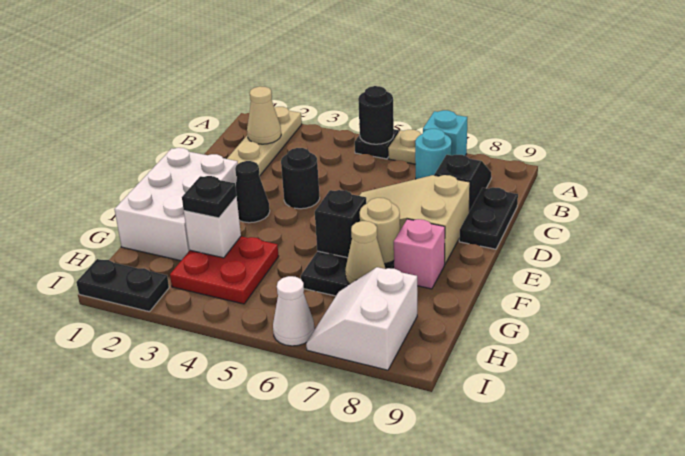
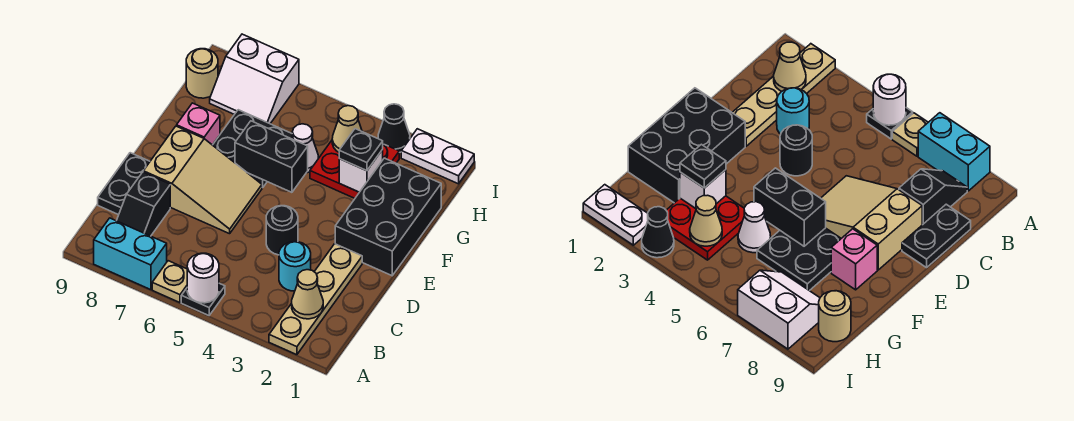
black 1x1 round brick [358,86,394,144] -> white 1x1 round brick [187,253,219,303]
cyan 1x1 brick [423,110,467,156] -> cyan 1x2 brick [94,218,167,290]
cyan 1x1 round brick [415,129,452,179] -> cyan 1x1 round brick moved to [279,242,311,291]
white 2x3 brick [114,148,238,261] -> black 2x3 brick [335,158,441,276]
black 1x1 cone [235,161,270,223] -> black 1x1 cone moved to [378,104,410,153]
black 1x1 brick [315,190,366,258] -> black 1x2 brick [235,121,308,192]
tan 1x1 round brick [360,198,400,264] -> tan 1x1 round brick moved to [186,49,218,98]
tan 1x1 cone [345,221,385,284] -> tan 1x1 cone moved to [332,106,362,152]
white 2x2 slope [306,267,417,370] -> white 2x2 slope turned to [210,34,299,124]
black 1x2 plate [76,259,169,312] -> white 1x2 plate [401,129,474,184]
white 1x1 cone [273,276,315,346] -> white 1x1 cone moved to [292,124,318,173]

